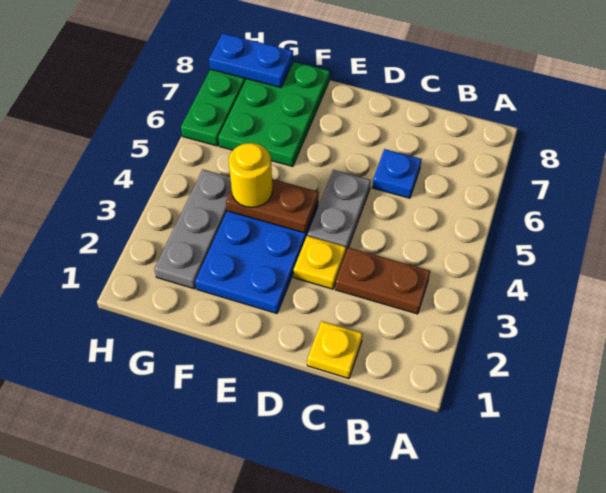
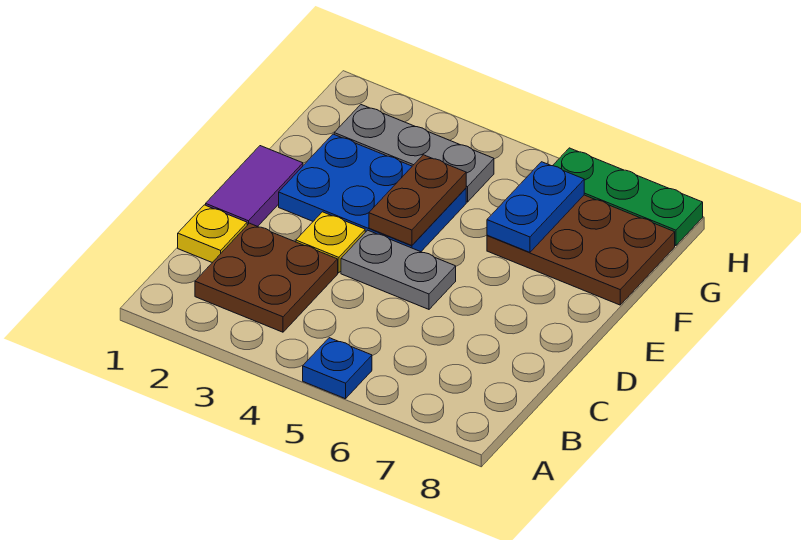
brown 1x2 plate [335,247,430,314] -> brown 2x2 plate [195,223,338,332]
blue 1x1 plate [372,149,422,198] -> blue 1x1 plate moved to [303,338,372,399]
none -> purple 1x2 tile [206,146,303,226]
yellow 1x1 round brick [228,143,273,208] -> none
green 2x3 plate [218,62,330,166] -> brown 2x3 plate [487,195,675,305]
blue 1x2 plate [209,33,293,87] -> blue 1x2 plate moved to [487,162,584,252]

